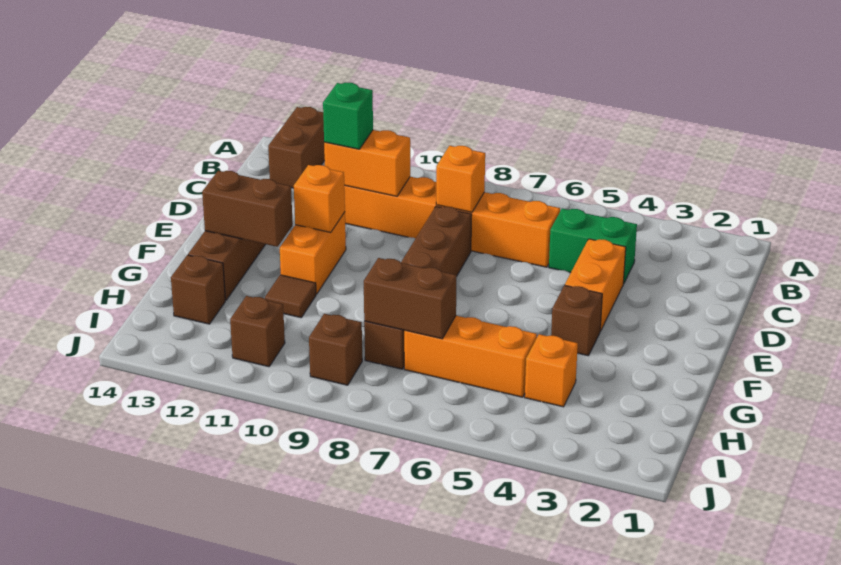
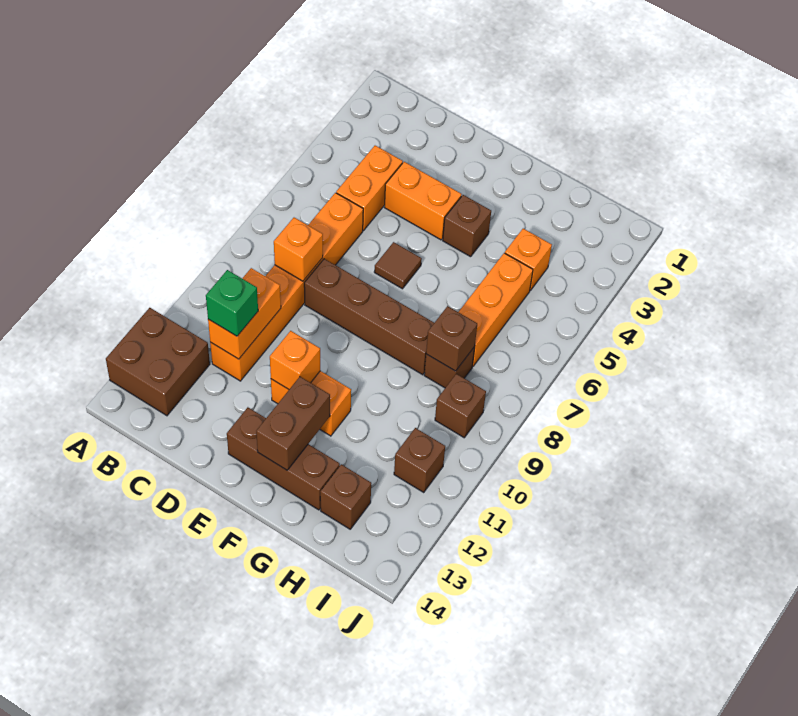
brown 1x2 brick [268,107,325,188] -> brown 2x2 brick [106,308,210,416]
green 1x2 brick [549,209,637,284] -> orange 1x2 brick [336,146,403,231]
brown 1x1 tile [265,275,316,318] -> brown 1x1 tile moved to [374,242,422,289]
brown 1x2 brick [364,258,457,339] -> brown 1x1 brick [426,306,477,371]

